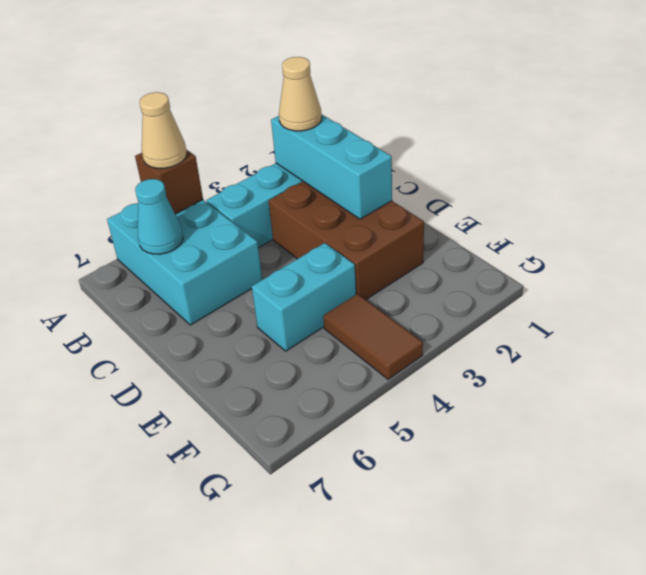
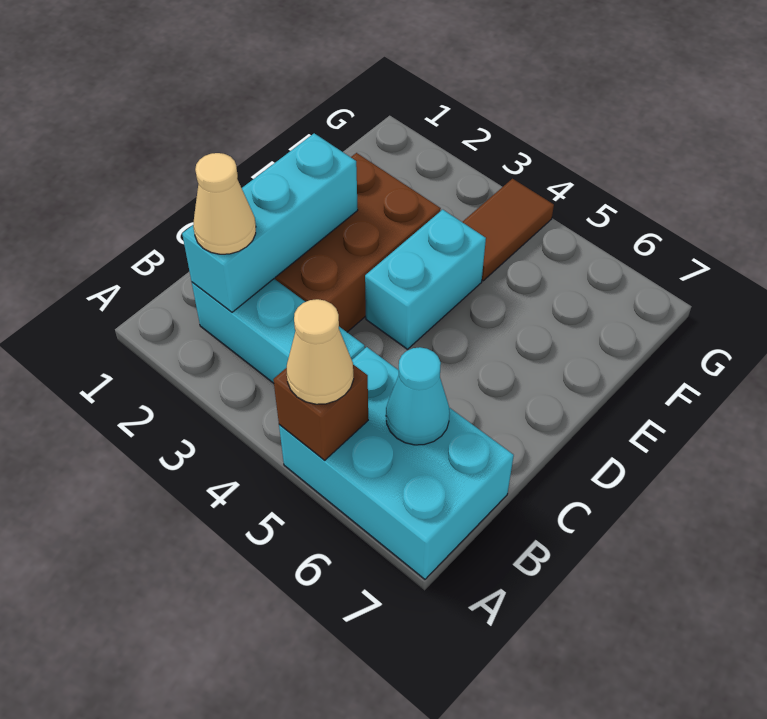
cyan 2x3 brick [107,200,262,325] -> cyan 2x3 brick turned to [279,347,514,579]
cyan 1x2 brick [252,243,356,351] -> cyan 1x2 brick turned to [365,210,486,349]

